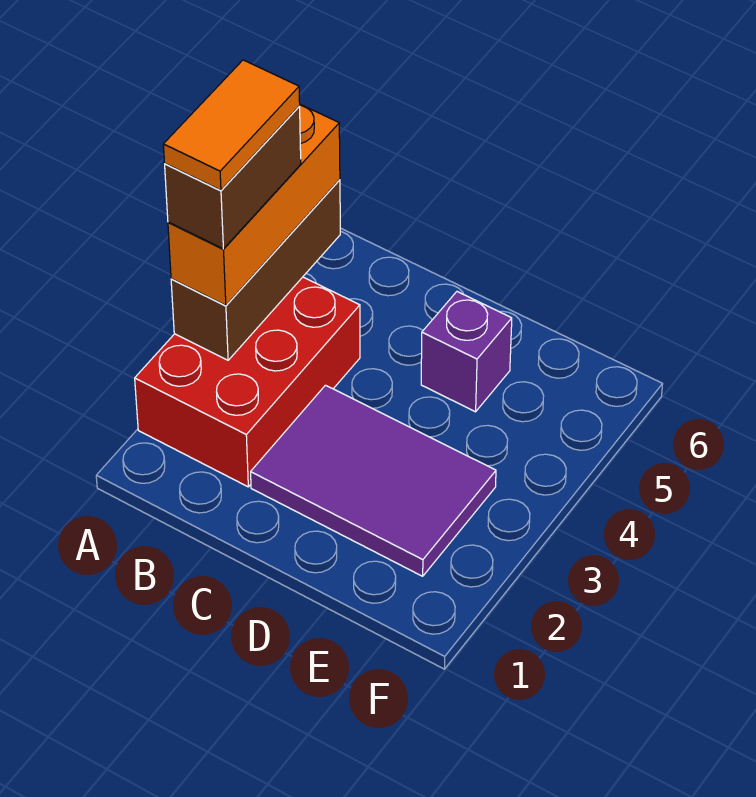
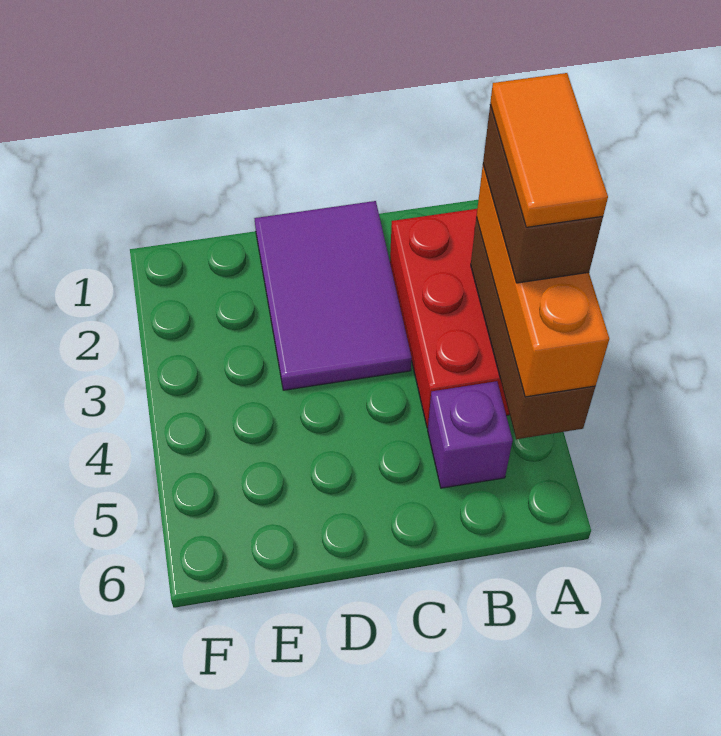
purple 2x3 tile [251,385,496,576] -> purple 2x3 tile turned to [254,201,412,390]
purple 1x1 brick [421,292,512,412] -> purple 1x1 brick moved to [428,381,513,488]

